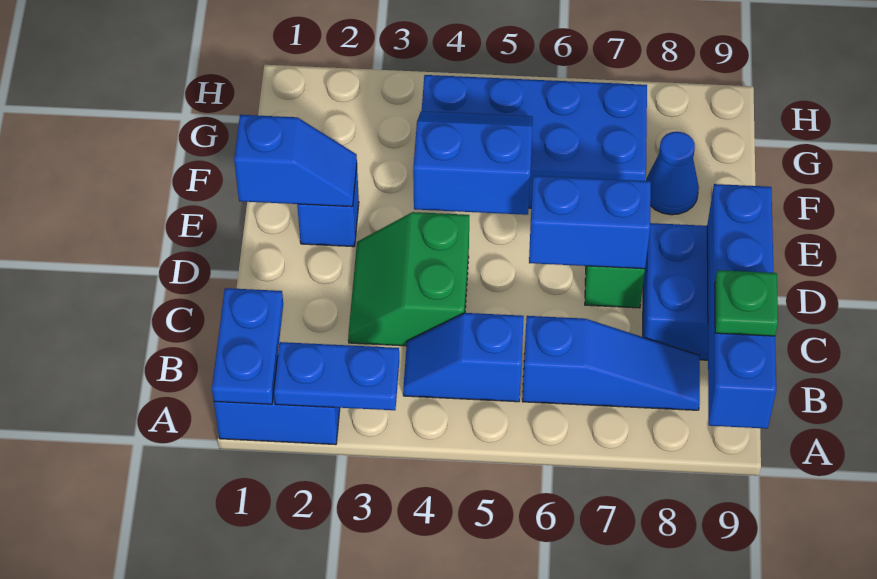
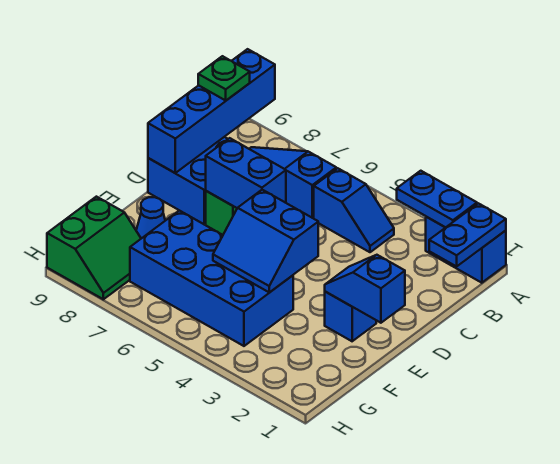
green 2x2 slope [348,212,469,346] -> green 2x2 slope moved to [47,197,141,299]

